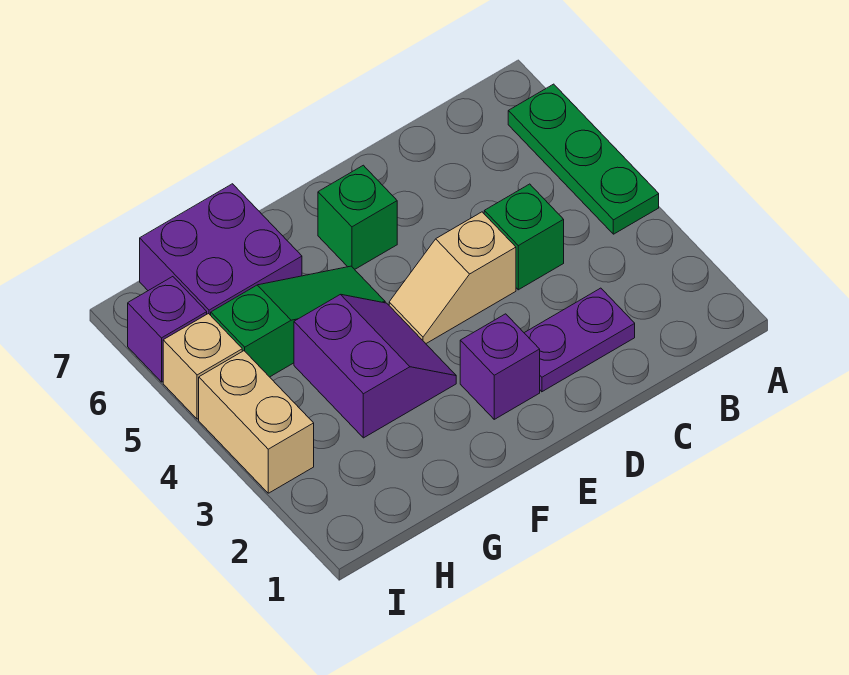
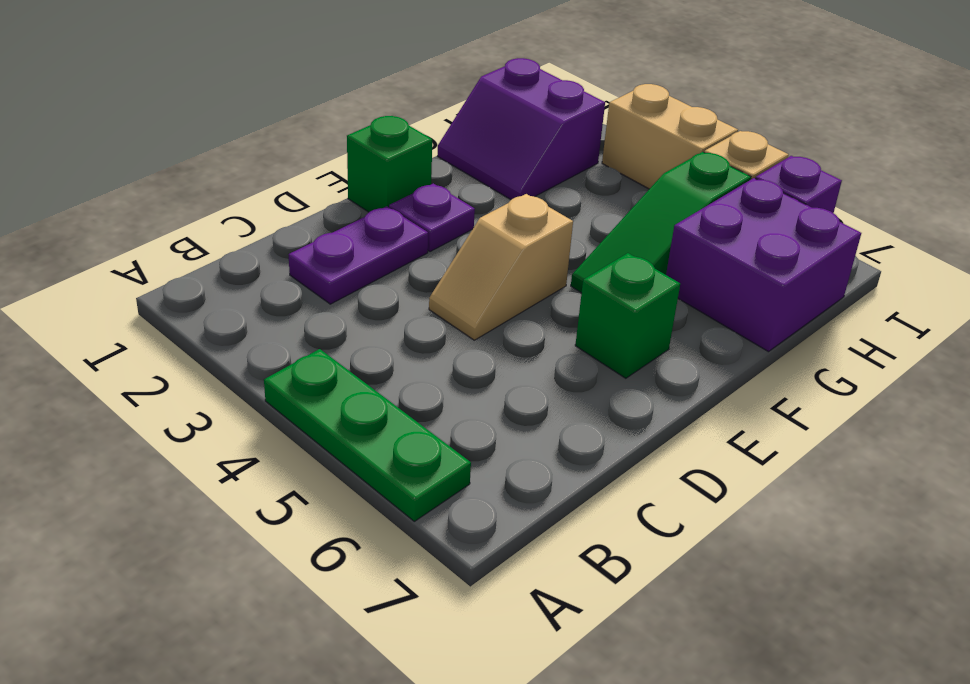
green 1x1 brick [484,184,564,290] -> green 1x1 brick moved to [347,116,432,212]
tan 1x2 slope [389,212,516,344] -> tan 1x2 slope turned to [429,194,573,340]
purple 1x1 brick [460,314,540,419] -> purple 1x1 plate [389,183,475,252]
purple 2x2 slope [294,294,456,438] -> purple 2x2 slope moved to [438,58,605,200]

